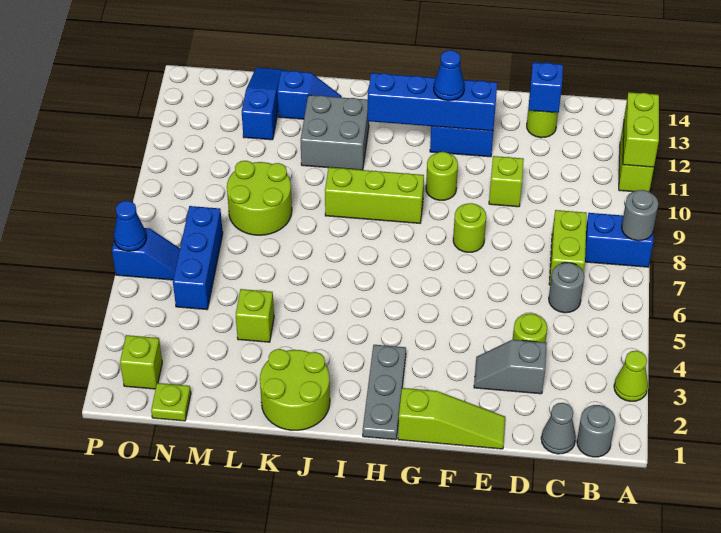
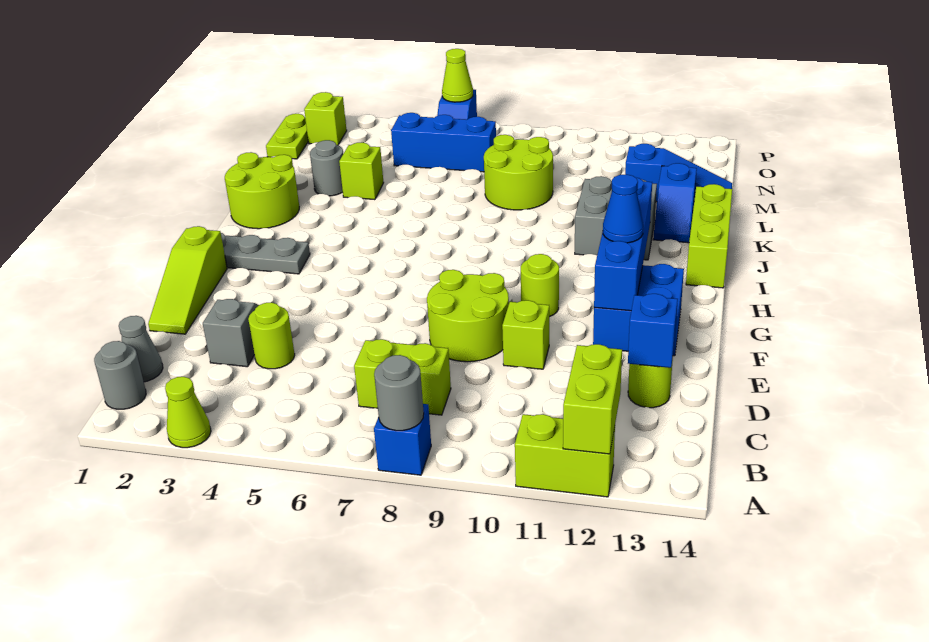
blue 1x2 brick [585,213,653,267] -> blue 1x1 brick [374,404,431,475]
lime 1x2 brick [623,92,659,167] -> lime 1x2 brick turned to [563,344,622,454]
grey 1x1 round brick [549,263,584,313] -> grey 1x1 round brick moved to [310,140,343,196]
lime 1x1 round brick [453,203,486,252] -> lime 2x2 round brick [427,270,509,362]
lime 1x3 brick [325,167,424,223] -> lime 1x3 brick moved to [686,184,732,288]
lime 1x1 plate [151,383,191,421] -> lime 1x2 plate [266,114,308,159]
blue 1x1 cone [114,201,146,251] -> lime 1x1 cone [442,49,473,102]

